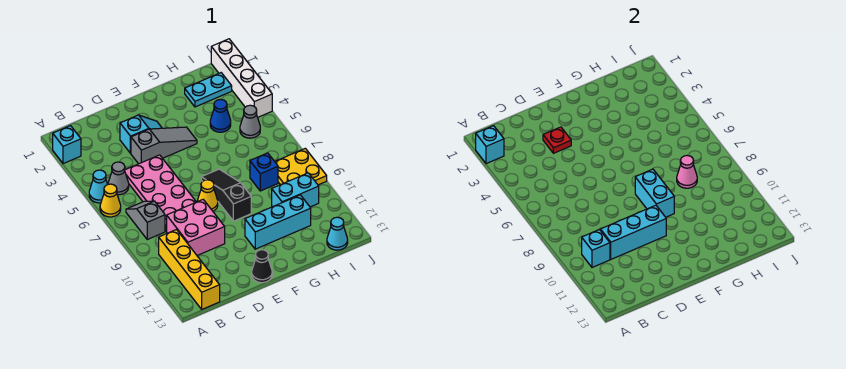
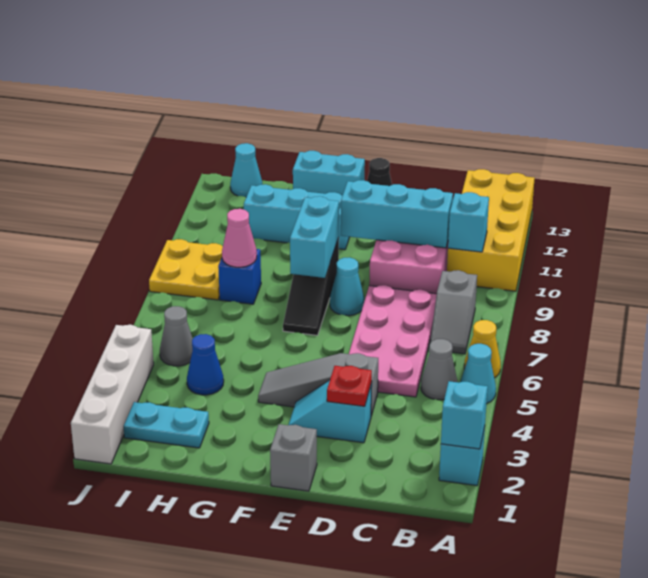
yellow 1x4 brick [159,230,220,309] -> yellow 2x4 brick [447,169,535,291]
none -> grey 1x1 brick [270,424,317,491]
yellow 1x1 cone [197,180,218,211] -> cyan 1x1 cone [330,257,364,316]
cyan 1x2 brick [272,173,319,207] -> cyan 1x2 brick moved to [293,151,365,196]

